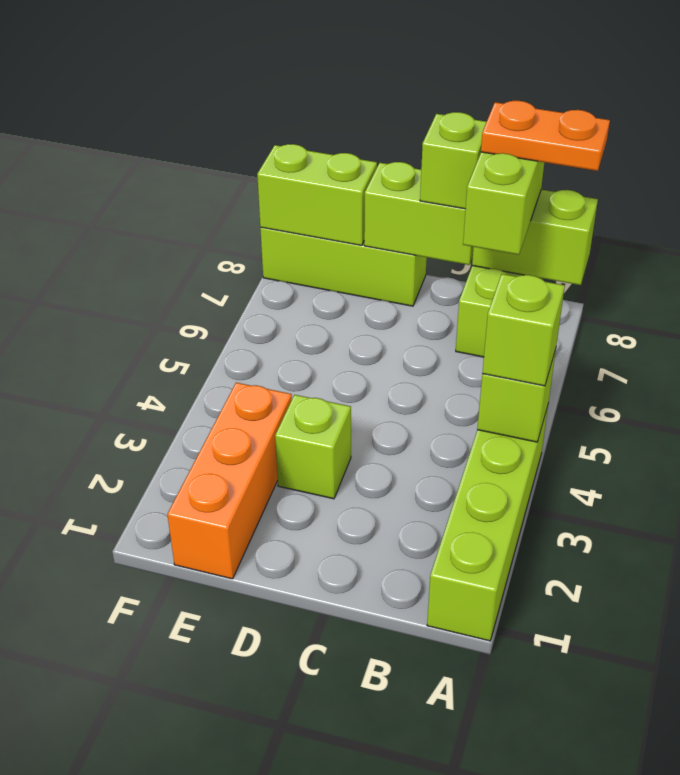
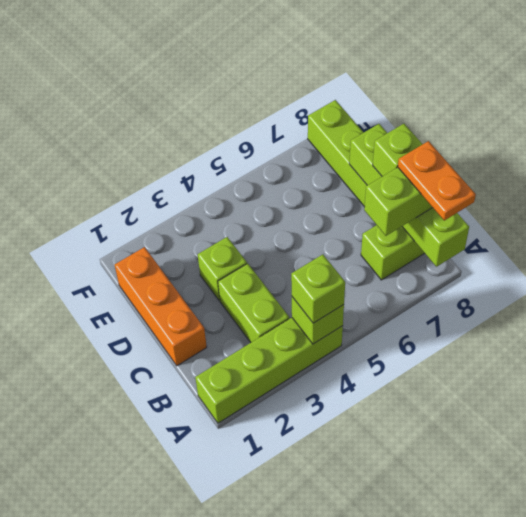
orange 1x3 brick [167,383,292,579] -> orange 1x3 brick turned to [115,247,207,366]
lime 1x2 brick [257,144,377,246] -> lime 1x2 brick moved to [218,263,289,342]

